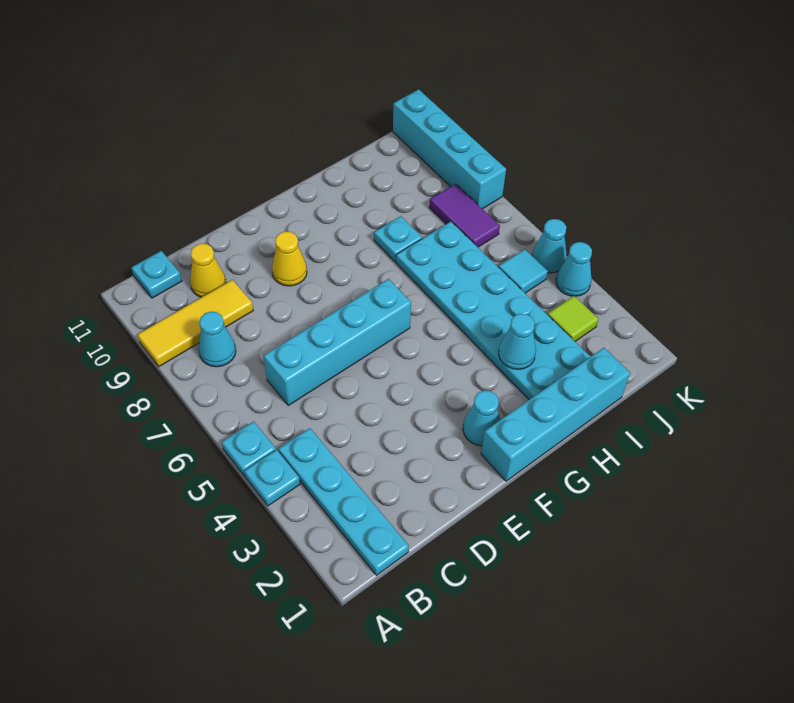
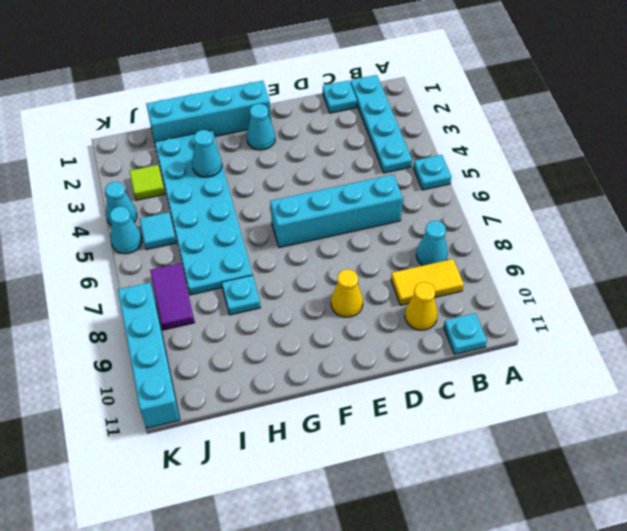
cyan 1x1 plate [244,450,300,506] -> cyan 1x1 plate moved to [323,81,357,113]
yellow 1x3 tile [137,280,253,367] -> yellow 1x2 tile [391,259,464,305]

